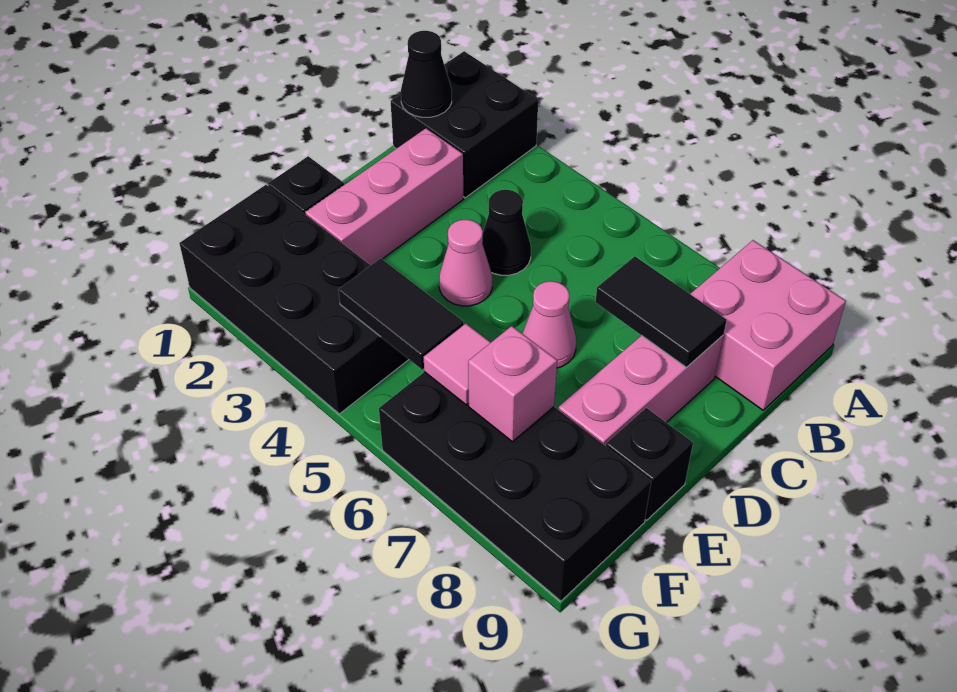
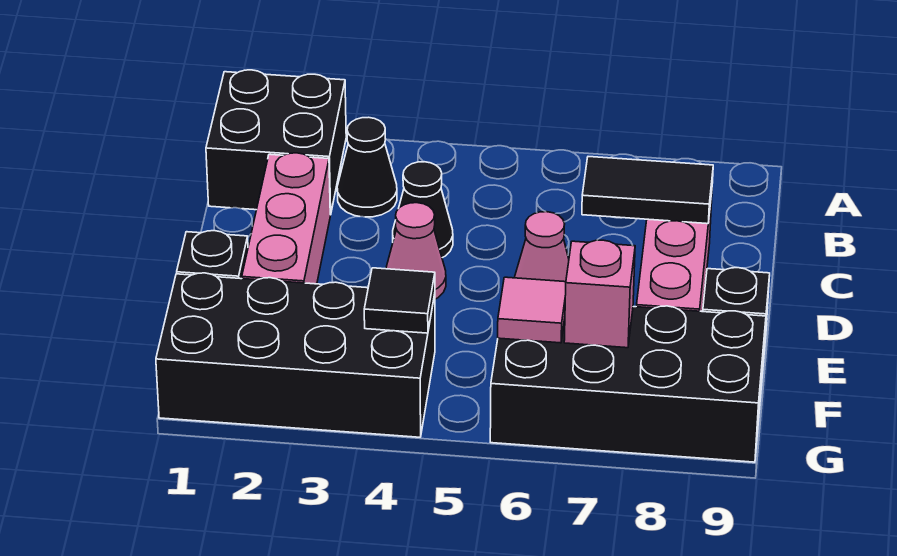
pink 2x2 brick [690,240,846,410] -> none
black 1x1 cone [401,31,452,117] -> black 1x1 cone moved to [337,117,397,217]
black 1x2 tile [338,258,464,370] -> black 1x1 tile [364,268,435,333]

